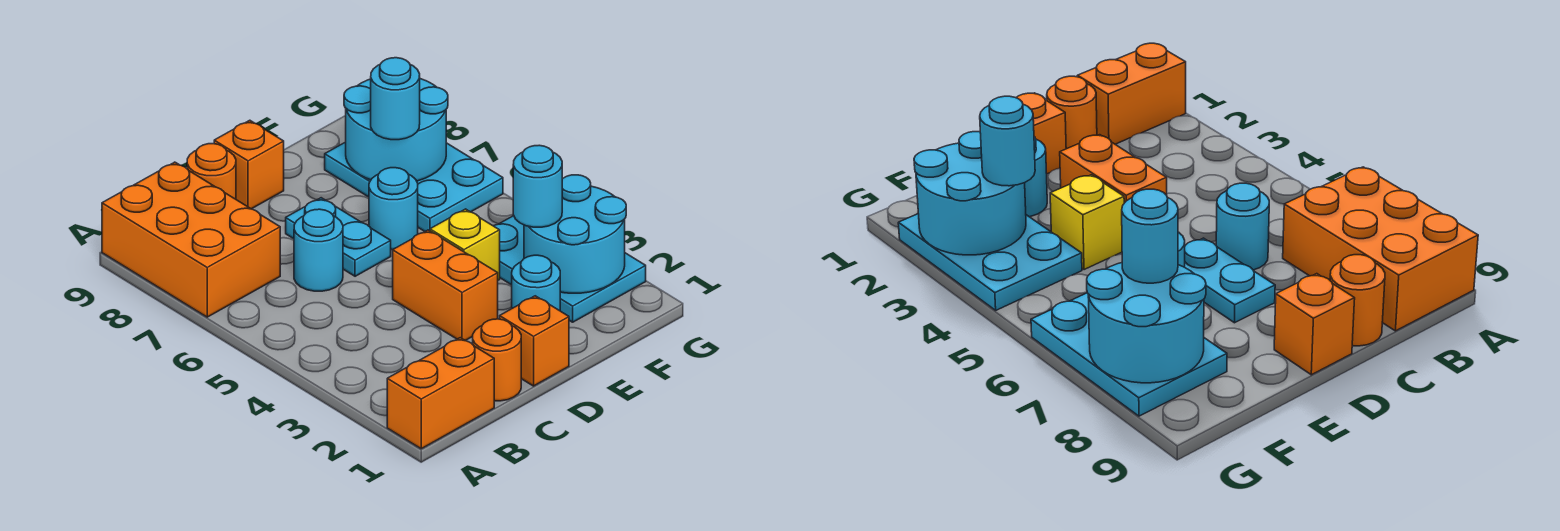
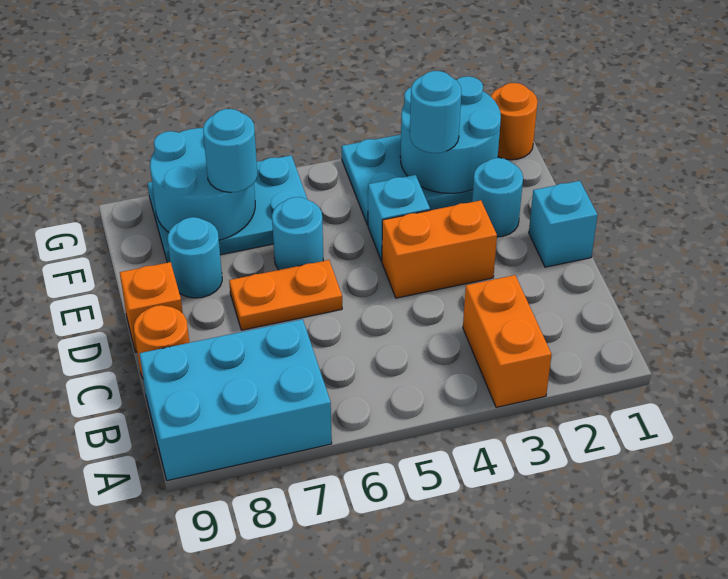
orange 1x2 brick [387,338,494,449] -> orange 1x2 brick moved to [463,275,552,407]
orange 2x3 brick [102,162,280,317] -> cyan 2x3 brick [139,319,332,481]
orange 1x1 round brick [473,319,521,401] -> orange 1x1 round brick moved to [491,83,538,160]
cyan 1x1 round brick [294,209,343,291] -> cyan 1x1 round brick moved to [168,217,222,298]
orange 1x1 brick [500,296,569,386] -> cyan 1x1 brick [529,181,598,267]
cyan 1x2 plate [286,198,391,276] -> orange 1x2 plate [229,260,342,330]
yellow 1x1 brick [430,209,500,280] -> cyan 1x1 brick [368,175,430,261]

